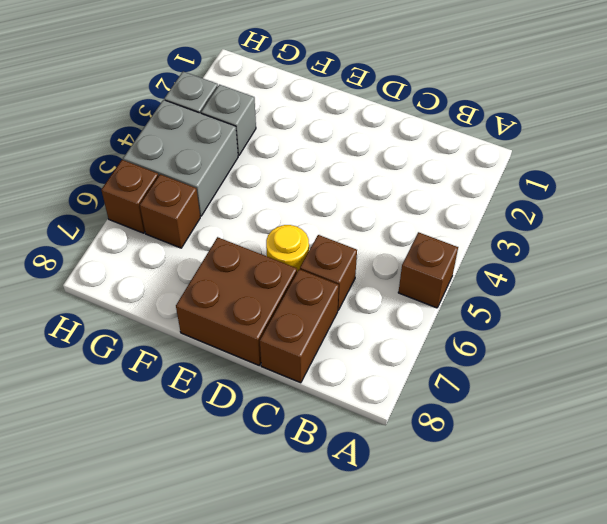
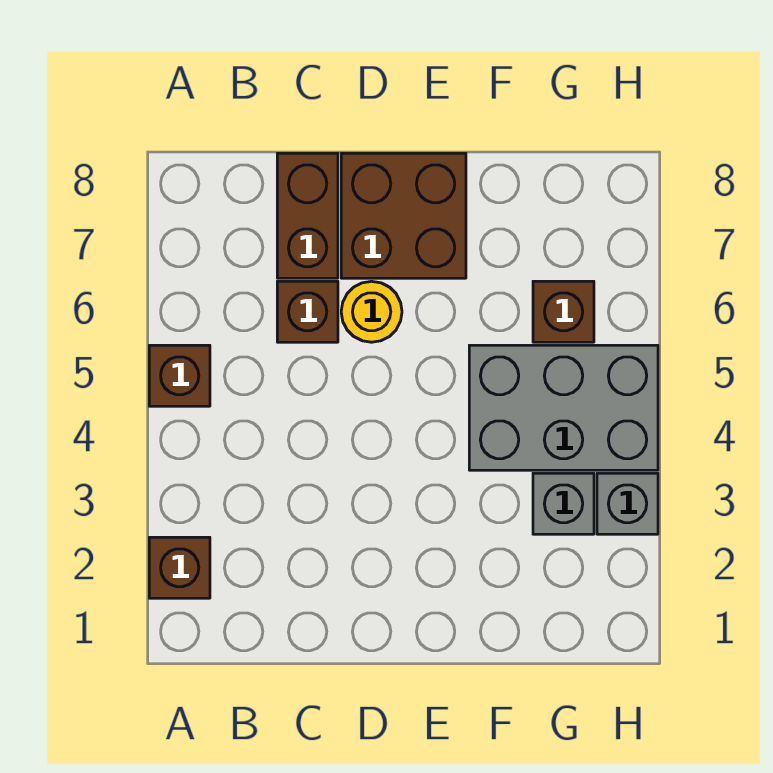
grey 2x2 brick [123,100,238,216] -> grey 2x3 brick [469,345,658,470]
brown 1x1 brick [101,160,158,233] -> brown 1x1 brick moved to [149,537,210,598]

